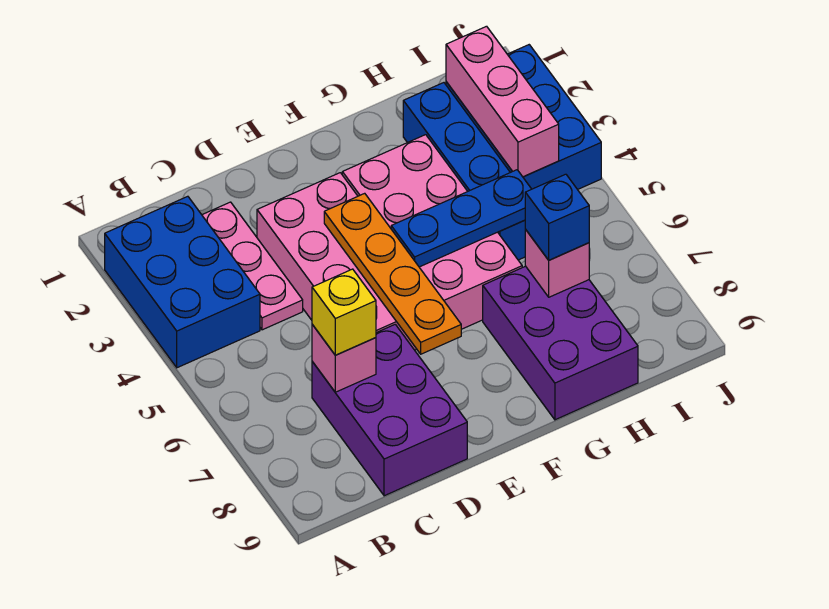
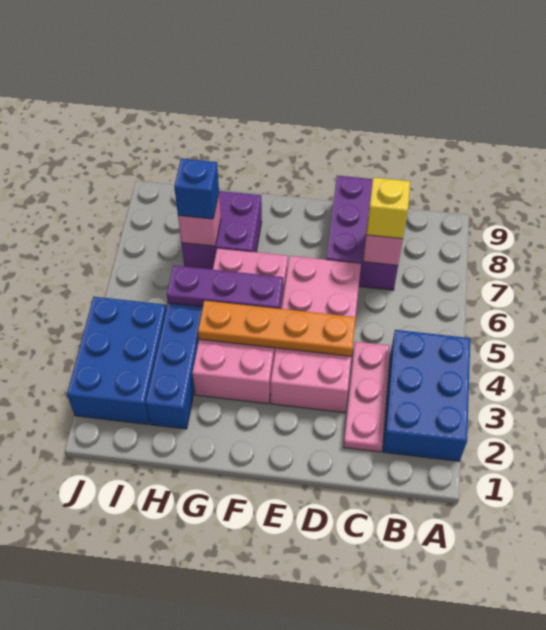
orange 1x4 plate [324,193,461,354] -> orange 1x4 plate turned to [198,300,356,356]
blue 1x3 plate [391,170,531,267] -> purple 1x3 plate [167,265,283,309]
purple 2x3 brick [483,266,638,420] -> purple 2x2 brick [181,191,262,269]
pink 1x3 brick [446,26,559,177] -> none

